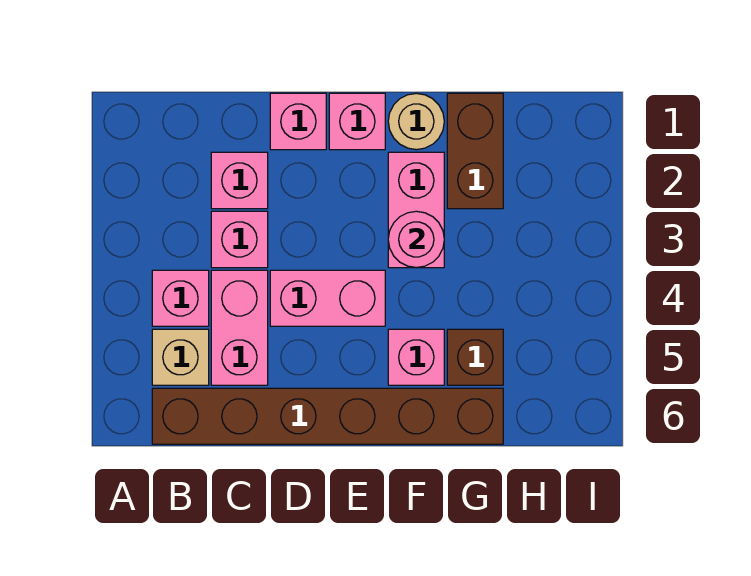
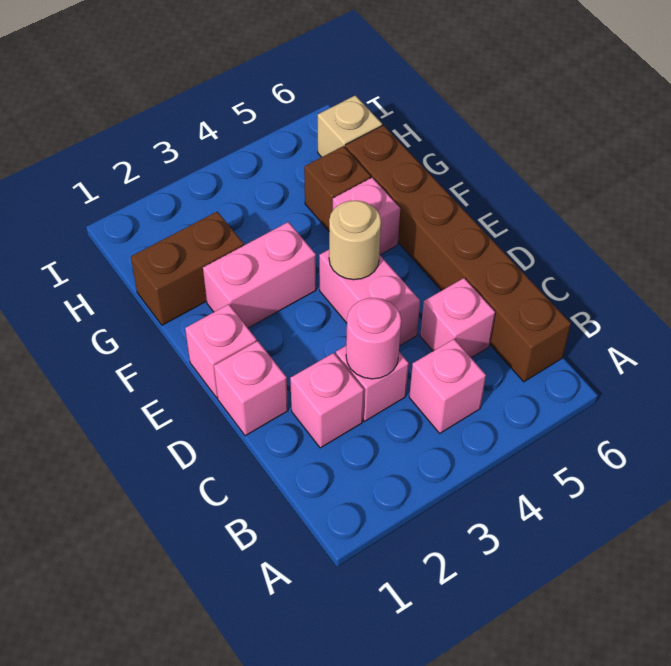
tan 1x1 brick [152,329,209,385] -> tan 1x1 brick moved to [318,95,382,157]
pink 1x2 brick [211,270,268,385] -> pink 1x1 brick [420,278,495,358]
tan 1x1 round brick [388,93,444,150] -> tan 1x1 round brick moved to [329,201,381,280]
pink 1x1 round brick [388,211,444,268] -> pink 1x1 round brick moved to [346,298,401,379]

